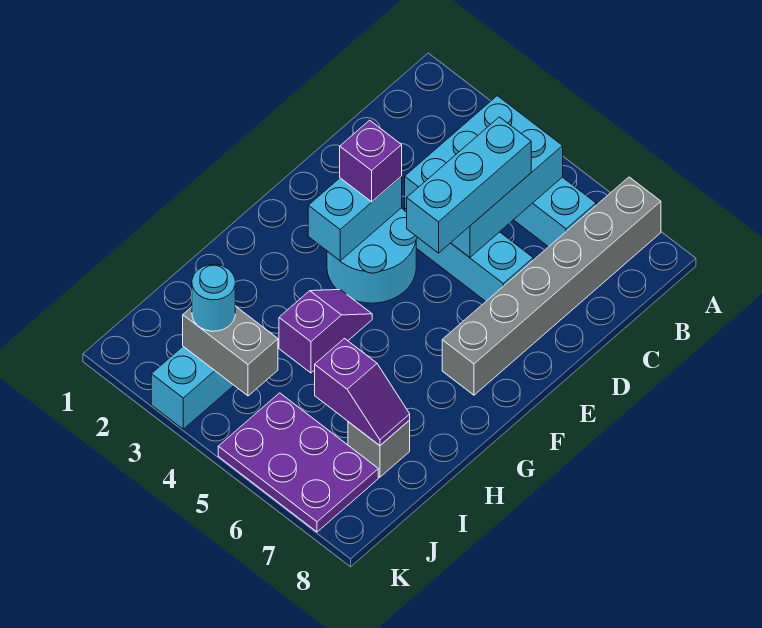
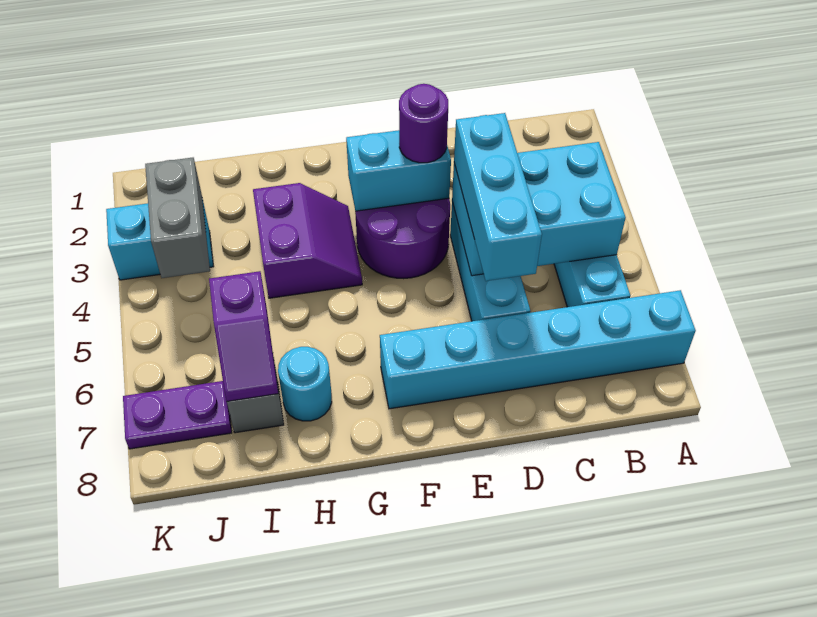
grey 1x6 brick [442,177,661,395] -> cyan 1x6 brick [380,290,696,409]
cyan 1x3 brick [407,117,531,253] -> cyan 1x3 brick turned to [454,113,542,281]
cyan 2x2 round brick [327,208,417,303] -> purple 2x2 round brick [355,198,450,279]
purple 1x1 brick [340,120,402,202] -> purple 1x1 round brick [399,84,448,163]
purple 1x2 slope [279,290,372,373] -> purple 2x2 slope [253,183,362,298]
cyan 1x1 round brick [192,264,235,331] -> cyan 1x1 round brick moved to [278,347,332,421]
purple 2x3 plate [218,393,378,532] -> purple 1x2 plate [123,381,232,449]

